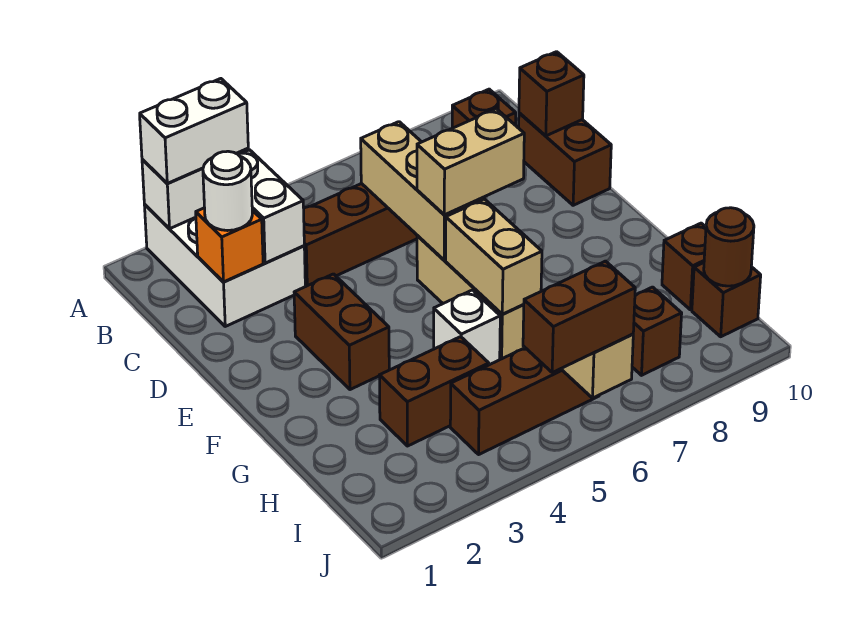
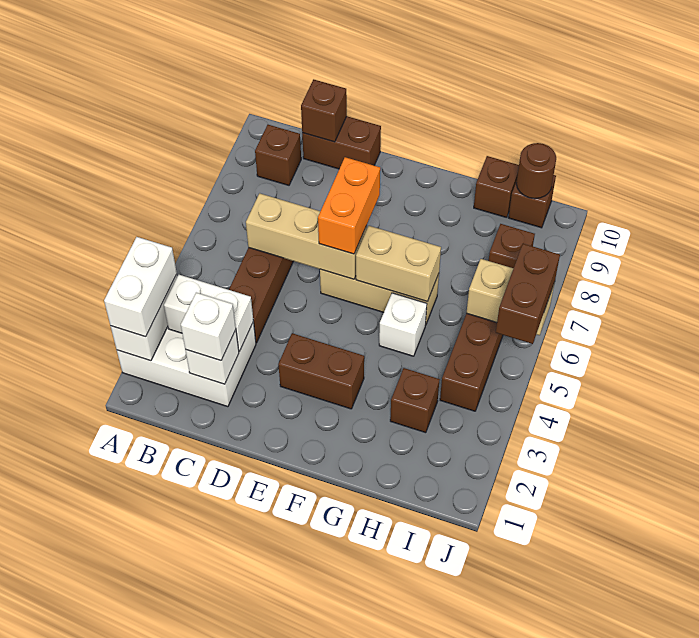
orange 1x1 brick [196,208,263,282] -> white 1x1 brick [185,330,239,384]
white 1x1 round brick [203,151,252,231] -> white 1x1 brick [181,293,236,361]
tan 1x2 brick [417,109,524,215] -> orange 1x2 brick [318,157,380,254]
brown 1x2 brick [379,337,489,446] -> brown 1x1 brick [390,368,440,433]

